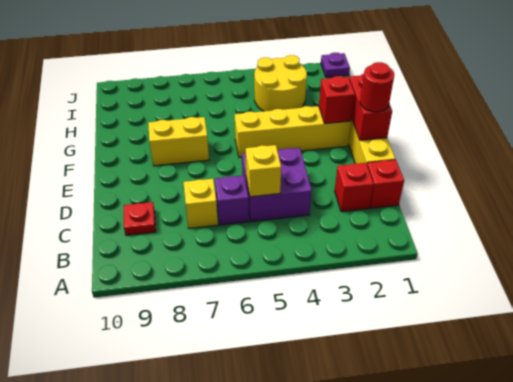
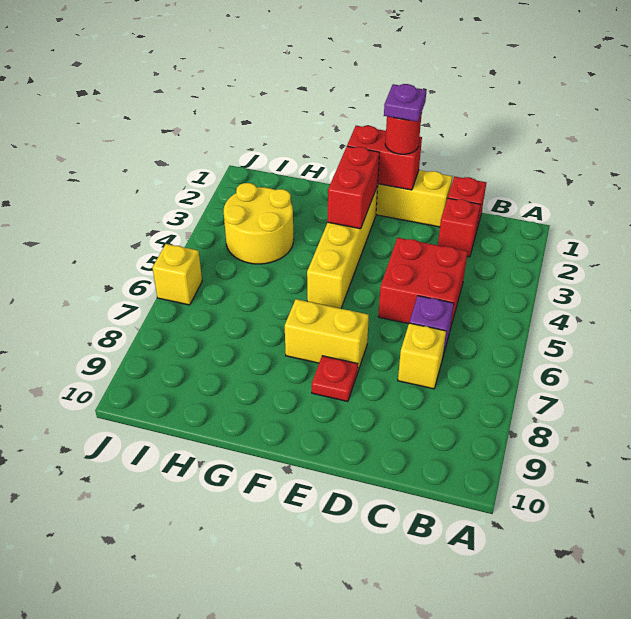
purple 2x2 brick [242,148,312,222] -> red 2x2 brick [378,238,468,329]
yellow 1x1 brick [246,145,281,197] -> yellow 1x1 brick moved to [152,244,202,305]
red 1x1 plate [124,202,156,235] -> red 1x1 plate moved to [312,356,358,402]
red 1x1 brick [319,76,355,124] -> red 1x2 brick [328,146,380,229]
yellow 1x2 brick [148,117,209,166] -> yellow 1x2 brick turned to [285,299,369,371]
purple 1x1 plate [321,53,350,77] -> purple 1x1 plate moved to [384,84,426,122]

